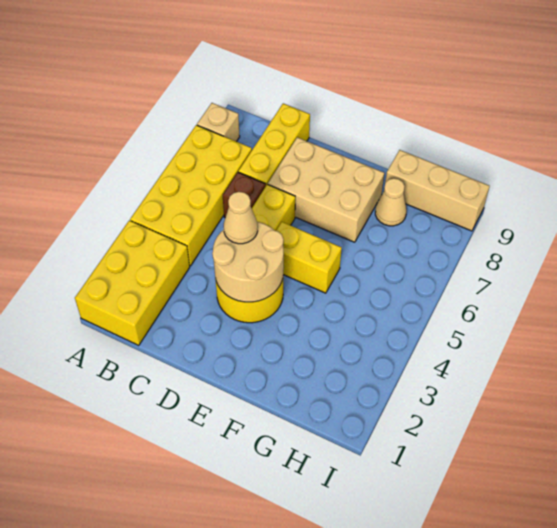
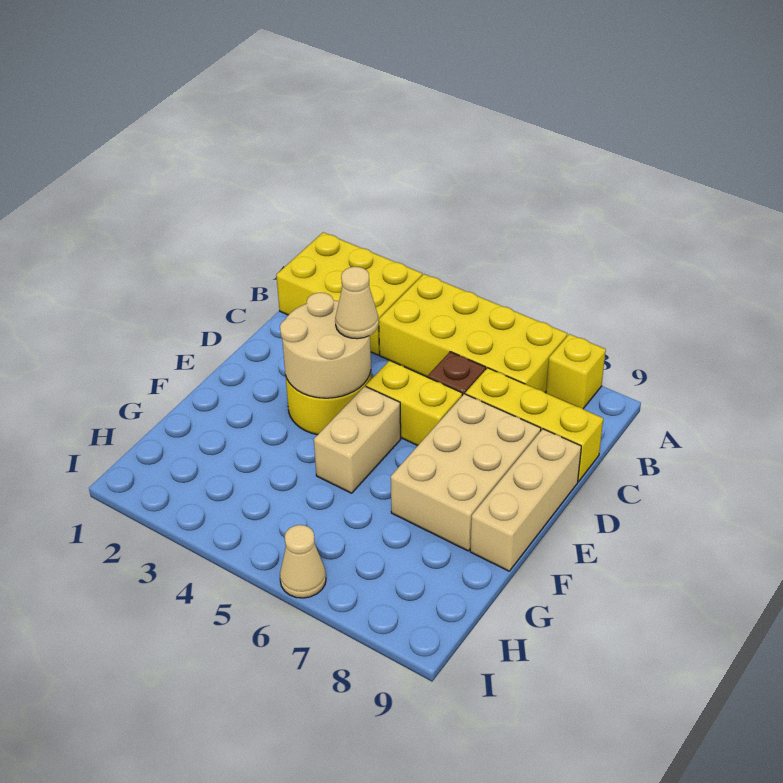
tan 1x1 brick [197,103,240,142] -> yellow 1x1 brick [546,334,606,409]
yellow 1x2 brick [276,222,342,293] -> tan 1x2 brick [314,386,401,493]
tan 1x1 cone [375,178,407,226] -> tan 1x1 cone moved to [280,525,326,598]
tan 1x3 brick [385,150,490,231] -> tan 1x3 brick moved to [470,429,581,571]

